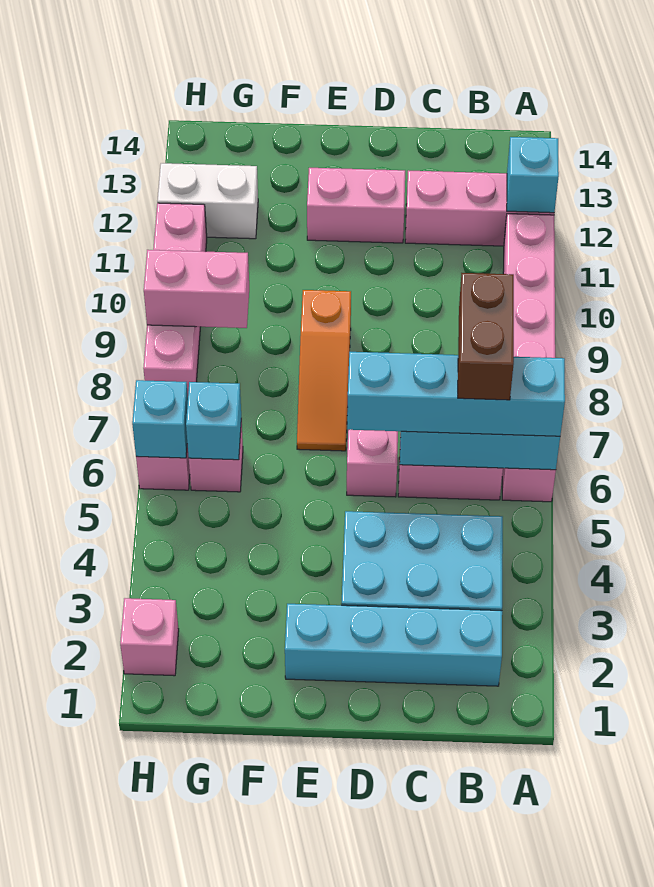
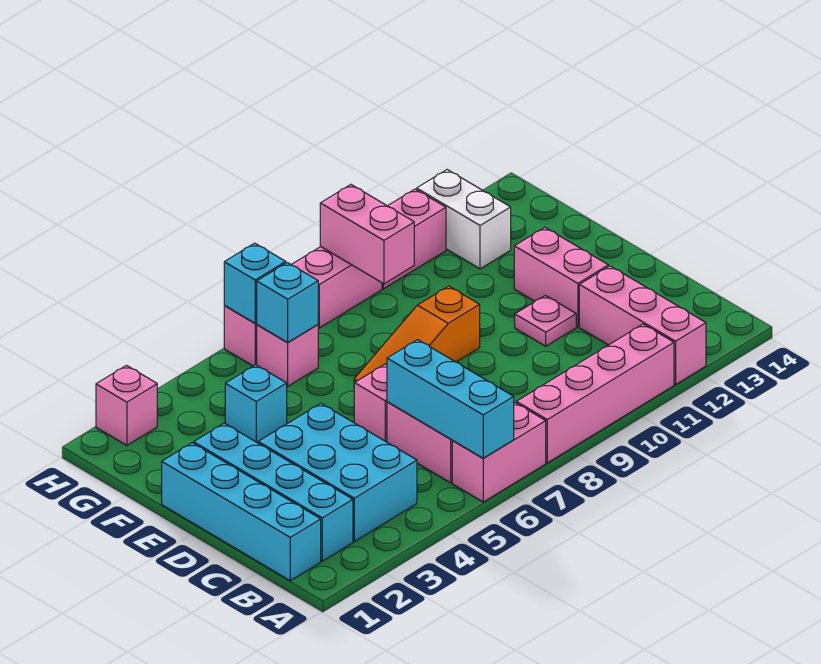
cyan 1x4 brick [347,352,565,436] -> cyan 1x4 brick moved to [162,443,321,581]
cyan 1x1 brick [507,137,559,213] -> cyan 1x1 brick moved to [225,365,287,443]
brown 1x2 brick [458,273,514,400] -> none
none -> pink 1x1 plate [515,295,576,346]

